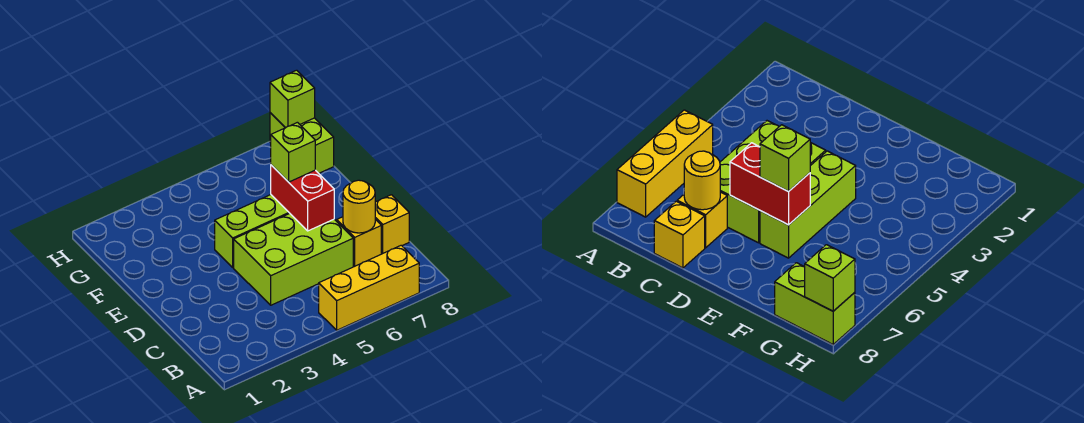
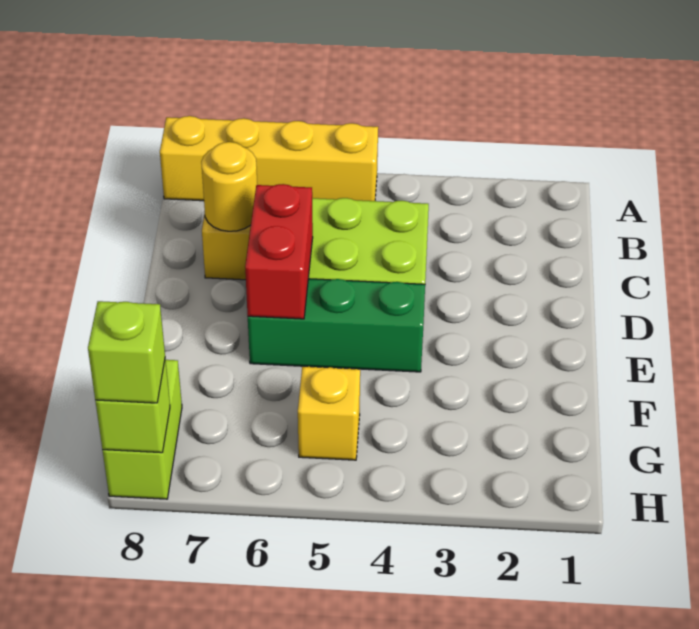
yellow 1x3 brick [319,245,419,330] -> yellow 1x4 brick [160,116,378,201]
yellow 1x1 brick [375,195,409,254] -> yellow 1x1 brick moved to [298,366,360,460]
lime 1x3 brick [215,195,290,267] -> green 1x3 brick [248,279,425,372]
lime 1x1 brick [271,122,315,182] -> lime 1x1 brick moved to [88,301,165,403]

